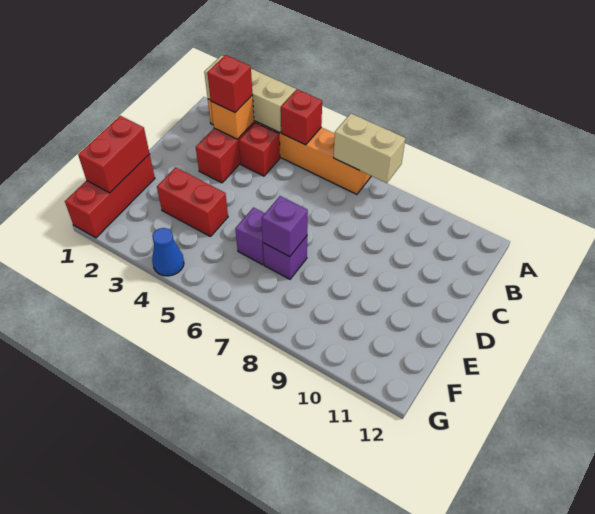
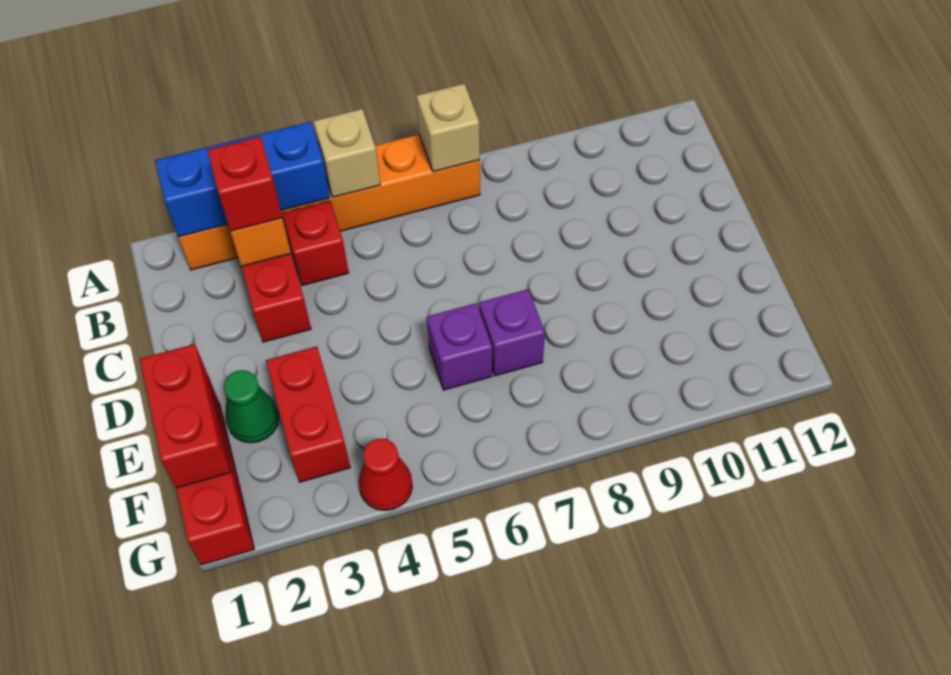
tan 1x3 brick [204,55,296,133] -> blue 1x3 brick [155,122,330,237]
red 1x1 brick [281,89,322,145] -> tan 1x1 brick [313,109,380,197]
tan 1x2 brick [334,114,406,183] -> tan 1x1 brick [416,84,480,172]
none -> green 1x1 cone [223,370,279,443]
red 1x2 brick [157,167,228,236] -> red 1x2 brick turned to [266,346,350,482]
purple 1x1 brick [261,196,308,257] -> none
blue 1x1 cone [152,228,184,276] -> red 1x1 cone [359,439,412,511]

